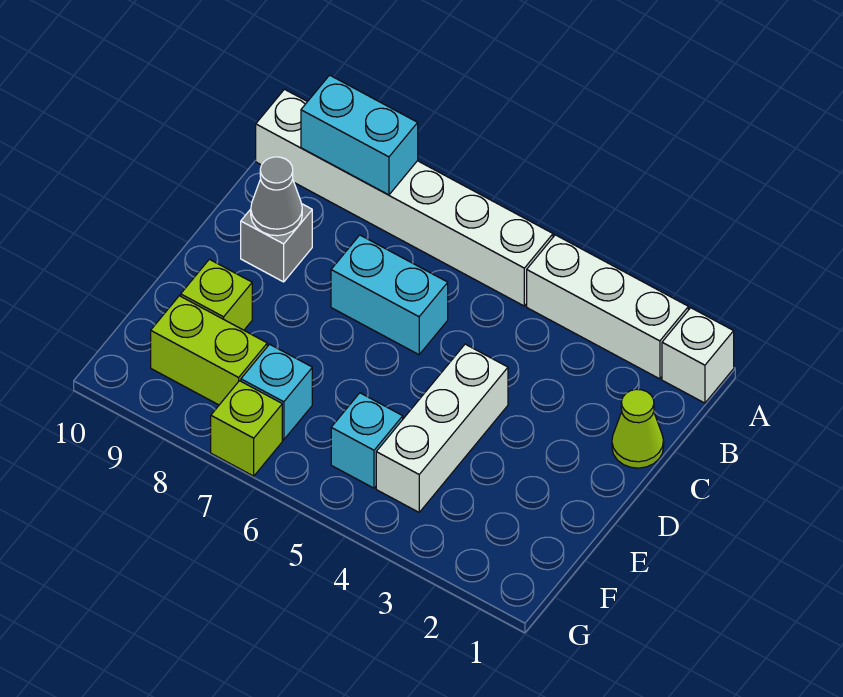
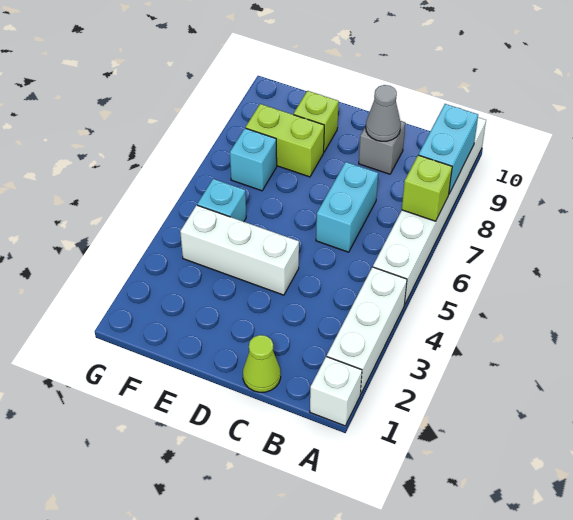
lime 1x2 brick [151,296,267,405] -> lime 1x2 brick turned to [246,104,324,177]
lime 1x1 brick [211,381,282,476] -> lime 1x1 brick moved to [402,155,452,221]

